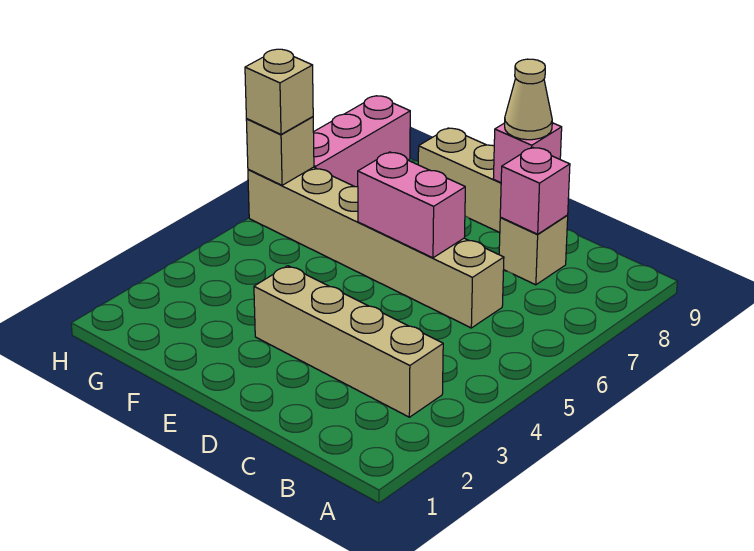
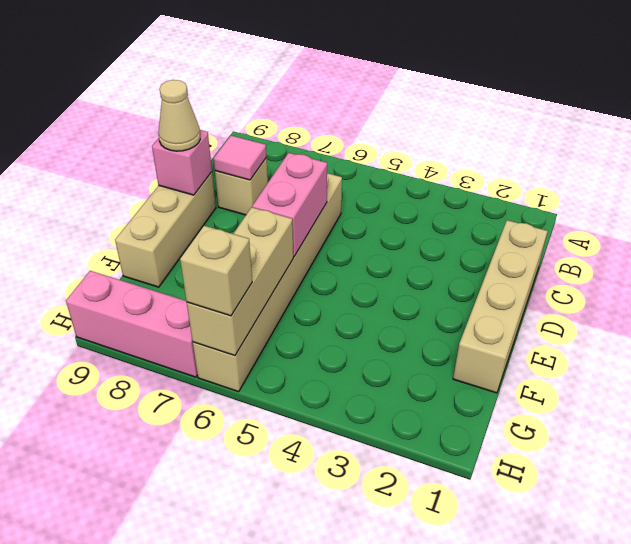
tan 1x4 brick [254,266,443,417] -> tan 1x4 brick moved to [453,220,548,393]
pink 1x1 brick [500,147,570,234] -> pink 1x1 tile [213,136,266,180]
tan 1x1 brick [246,117,314,185] -> tan 1x3 brick [187,207,293,356]

